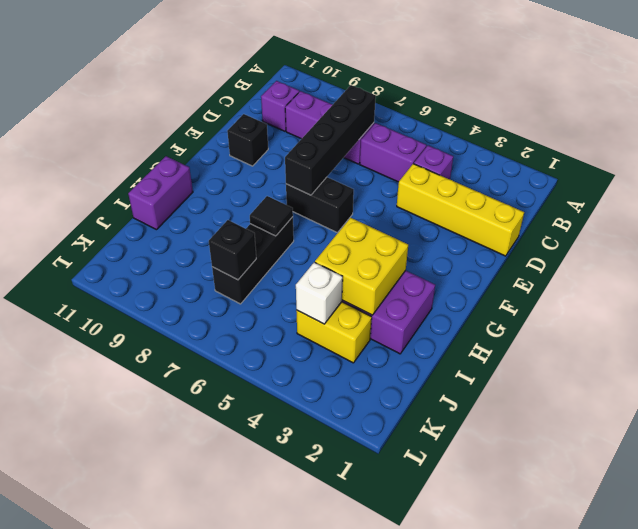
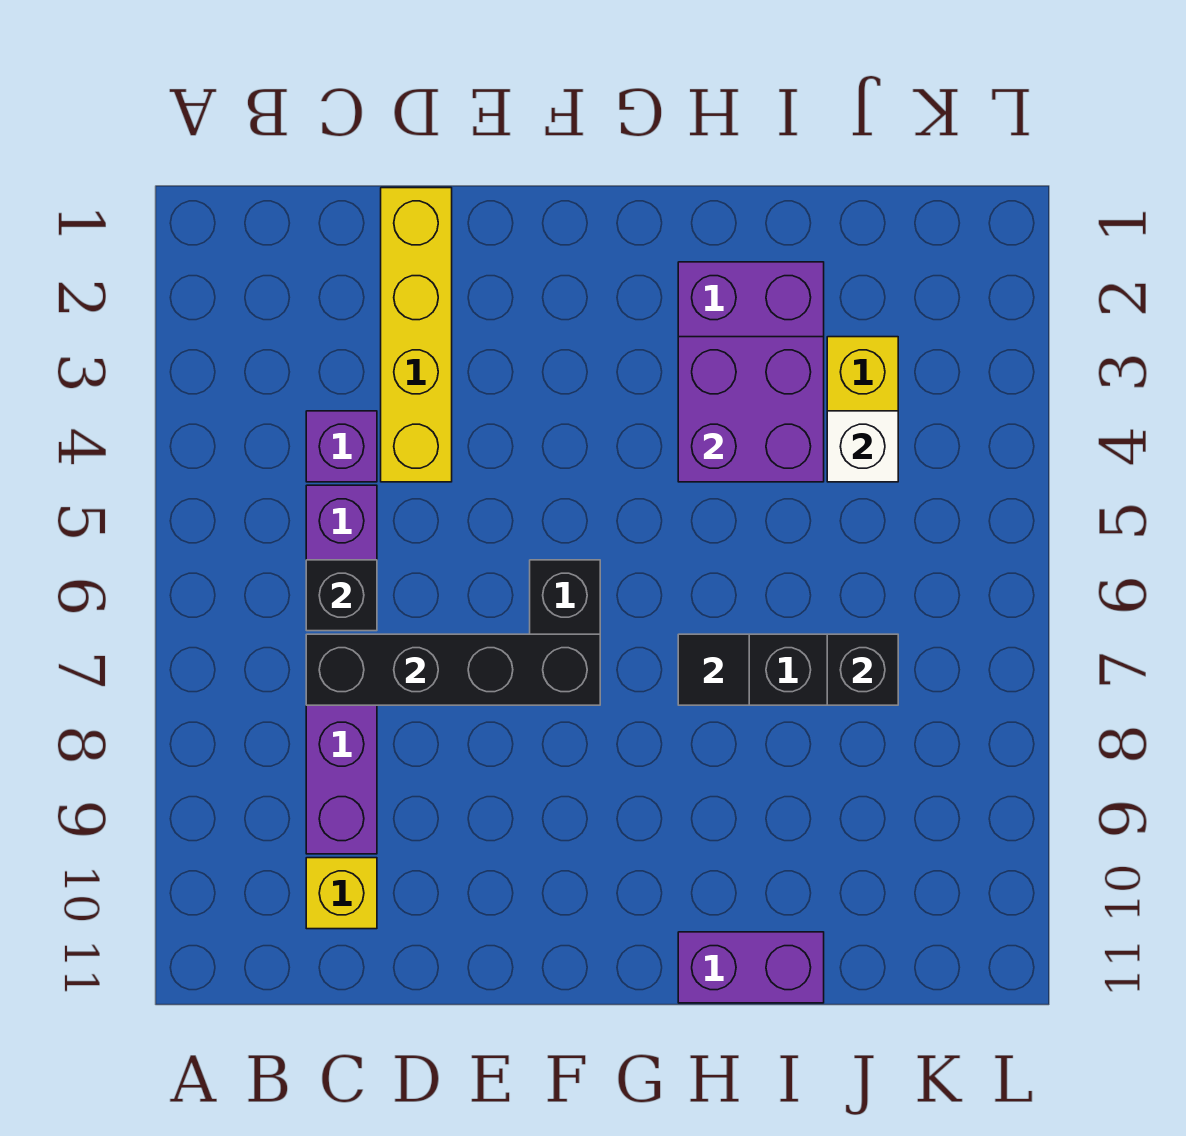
purple 1x1 brick [261,81,299,131] -> yellow 1x1 brick [306,858,377,929]
black 1x1 brick [227,114,268,166] -> black 1x1 brick moved to [306,560,377,631]
yellow 2x2 brick [315,217,408,315] -> purple 2x2 brick [678,337,824,482]

